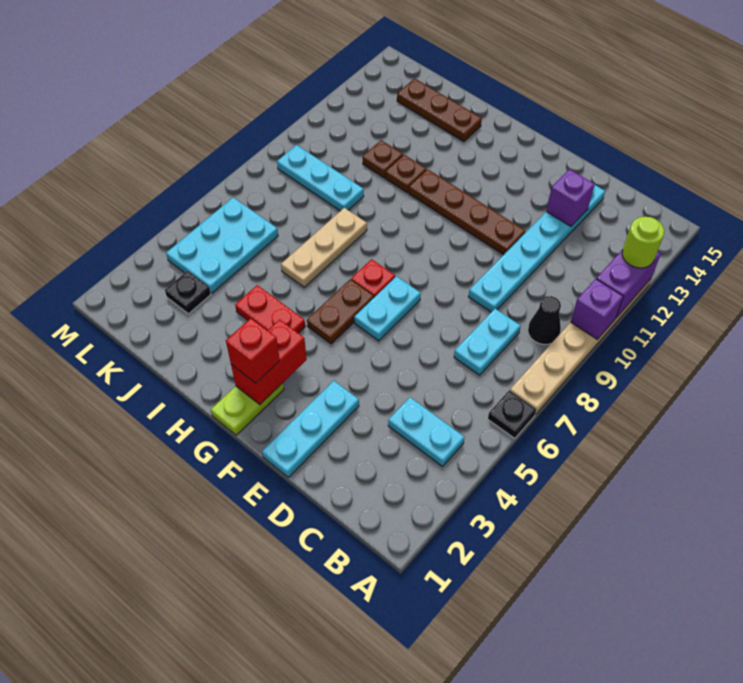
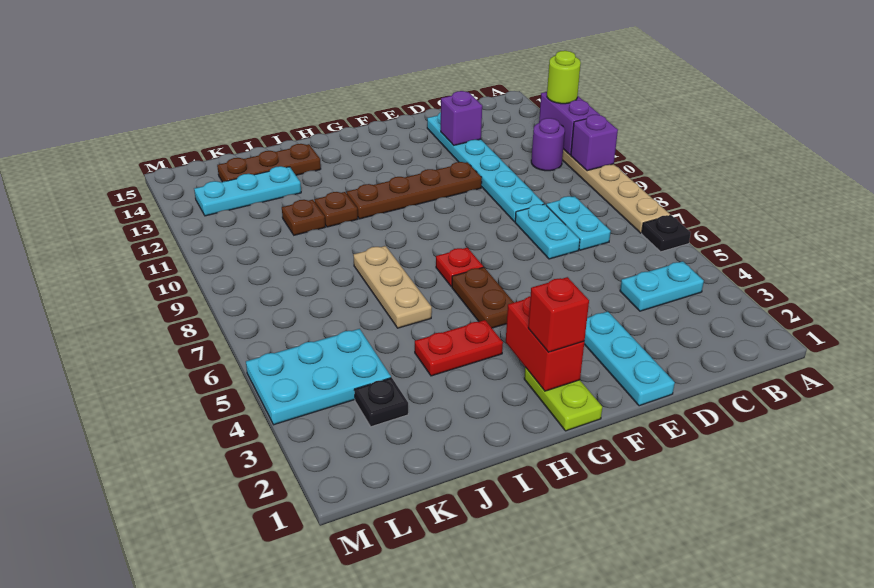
black 1x1 cone [528,296,561,344] -> none
none -> purple 1x1 round brick [531,118,565,171]
cyan 1x2 plate [354,276,421,341] -> cyan 1x2 plate moved to [515,204,580,259]
cyan 1x3 plate [277,145,364,211] -> cyan 1x3 plate moved to [194,166,301,216]
cyan 2x3 plate [166,198,278,293] -> cyan 2x3 plate turned to [246,329,391,425]

